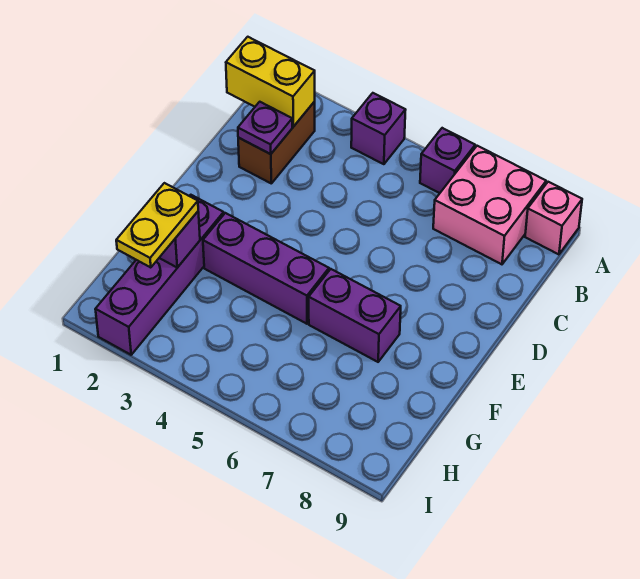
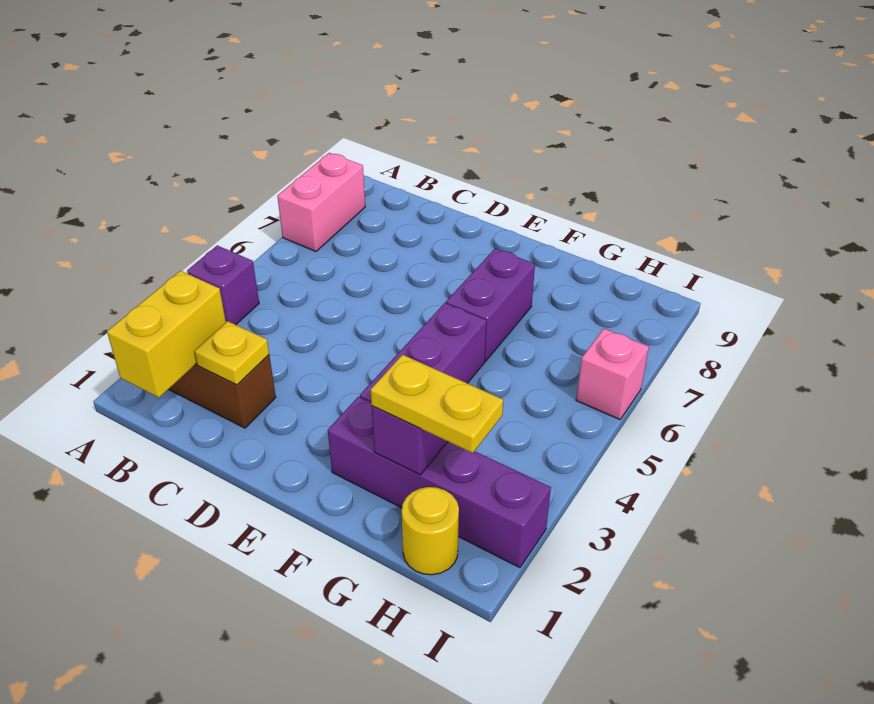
purple 1x1 brick [420,128,475,193] -> none
pink 2x2 brick [433,146,546,264] -> pink 1x2 brick [277,153,365,251]
pink 1x1 brick [525,182,582,254] -> pink 1x1 brick moved to [576,329,649,419]
purple 1x1 plate [238,102,292,154] -> yellow 1x1 plate [194,321,269,385]
none -> yellow 1x1 round brick [402,487,459,575]

